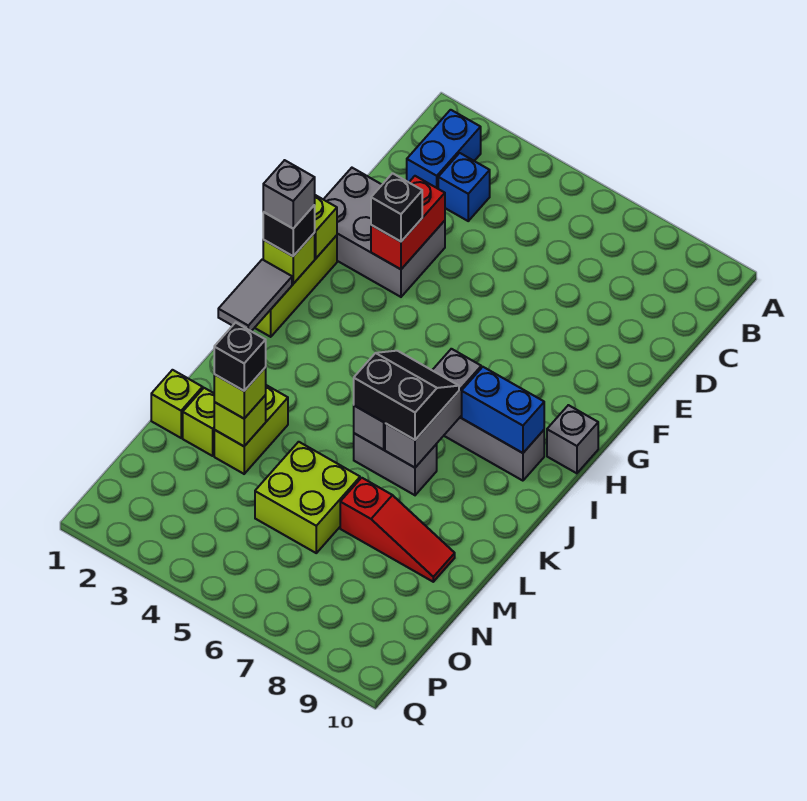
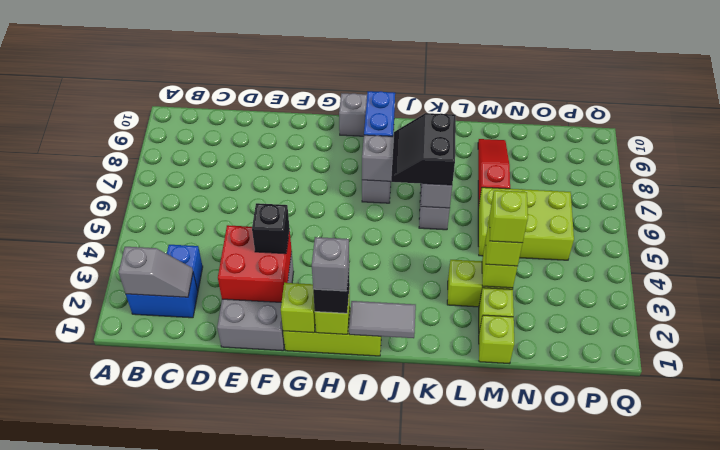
none -> grey 1x2 slope [119,247,193,297]
red 1x2 brick [371,176,445,269] -> red 2x2 brick [218,225,292,302]
black 1x1 brick [214,323,266,391] -> lime 1x1 brick [490,190,528,243]
lime 2x2 brick [255,442,360,553] -> lime 2x3 brick [478,187,574,260]

